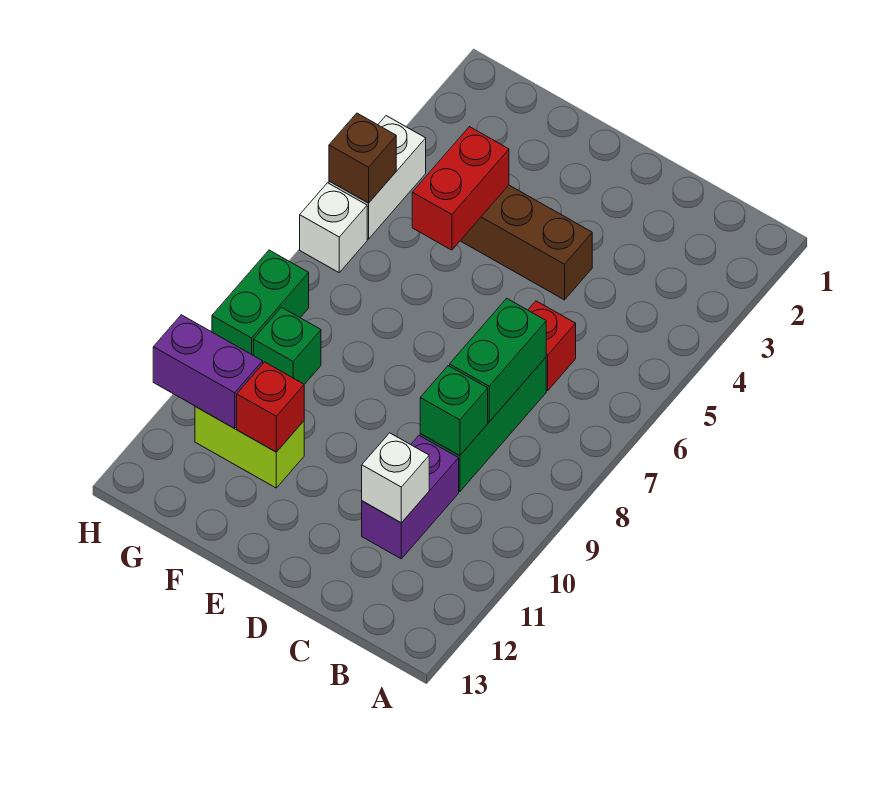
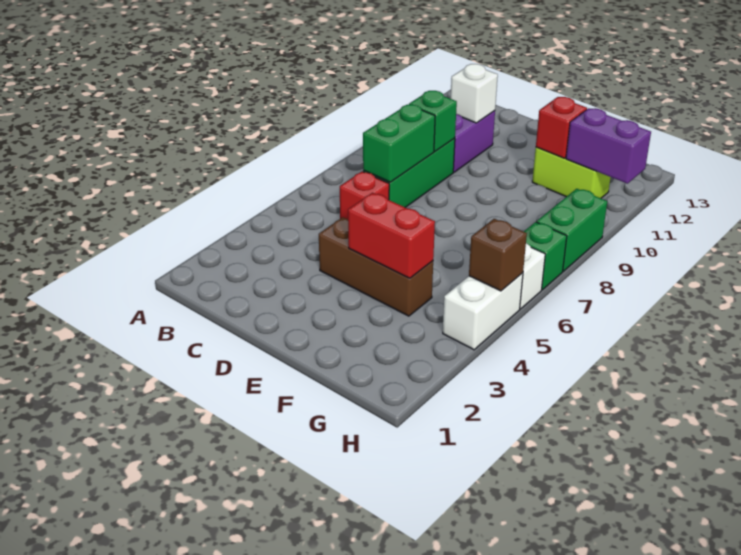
red 1x2 brick [412,127,509,250] -> red 1x2 brick turned to [348,193,435,278]
green 1x1 brick [254,307,321,384] -> green 1x1 brick moved to [524,222,567,290]

